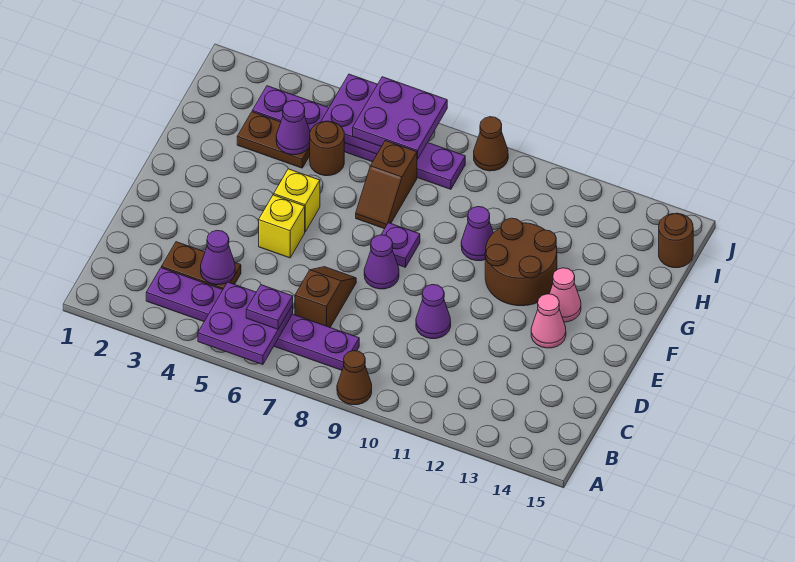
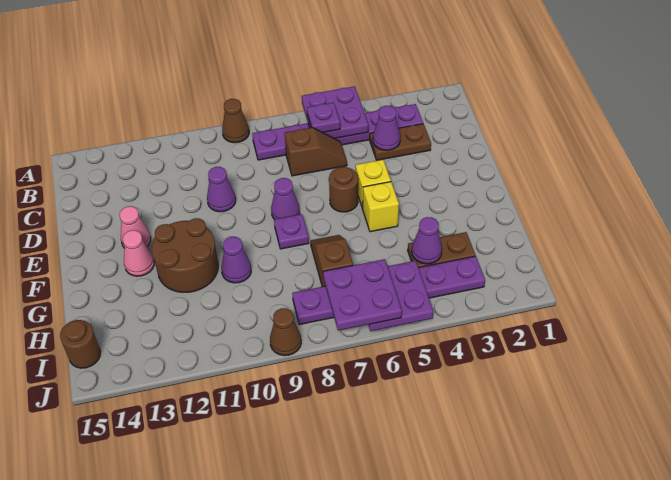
brown 1x2 slope [295,267,356,327] -> brown 1x2 slope turned to [285,128,347,176]
brown 1x1 round brick [310,121,344,176] -> brown 1x1 round brick moved to [329,167,358,212]

